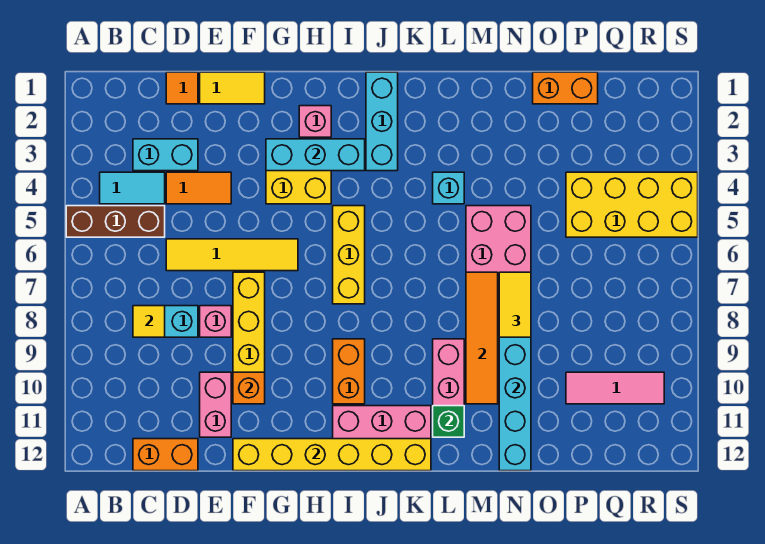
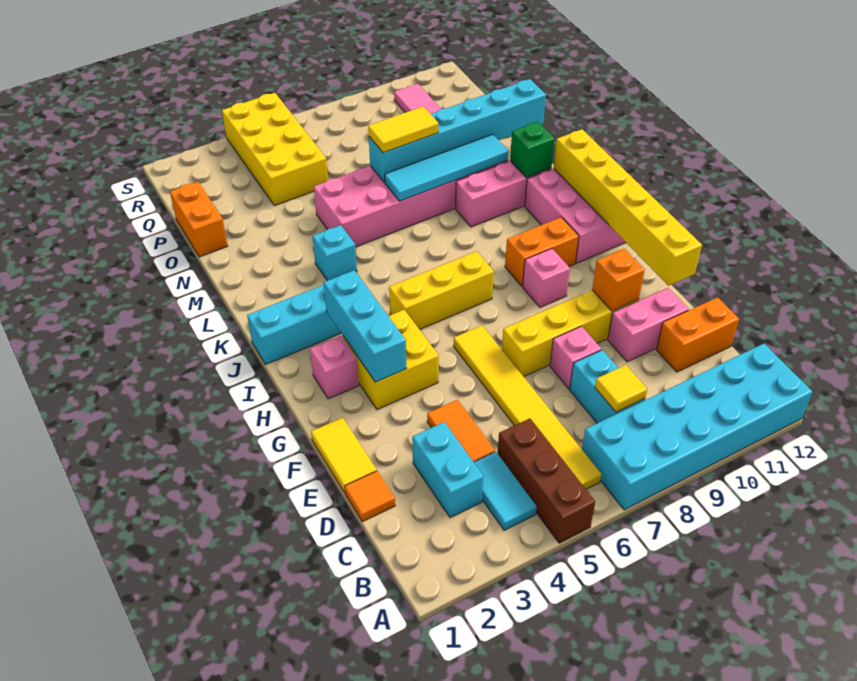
none -> cyan 2x6 brick [582,344,812,510]
orange 1x2 brick [133,439,198,471] -> orange 1x2 brick turned to [656,297,739,372]
yellow 1x4 tile [166,239,298,271] -> yellow 1x6 tile [454,326,602,489]
none -> pink 1x1 brick [523,249,570,307]
orange 1x4 tile [466,272,498,404] -> cyan 1x4 tile [385,134,509,201]

